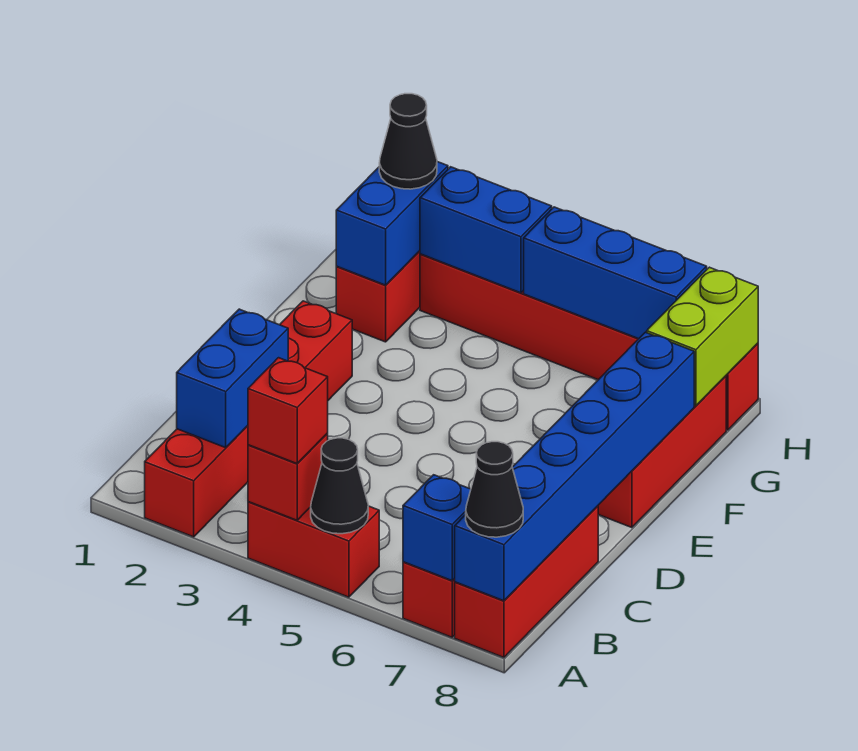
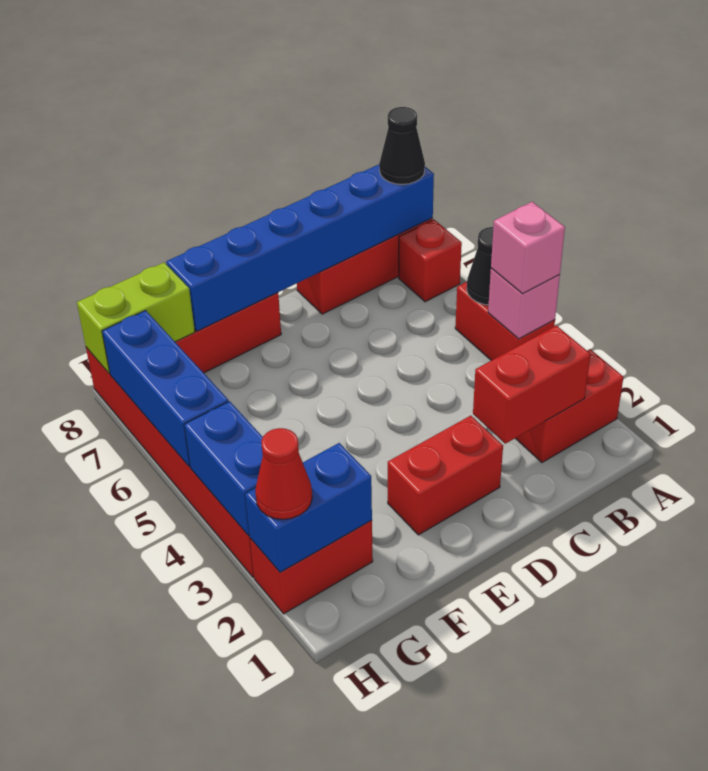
red 1x1 brick [248,434,328,520] -> pink 1x1 brick [488,268,560,339]
red 1x1 brick [248,358,328,464] -> pink 1x1 brick [491,202,565,294]
blue 1x1 brick [403,475,471,581] -> none
blue 1x2 brick [177,309,288,448] -> red 1x2 brick [473,326,591,444]
black 1x1 cone [379,94,437,189] -> red 1x1 cone [255,428,312,519]

